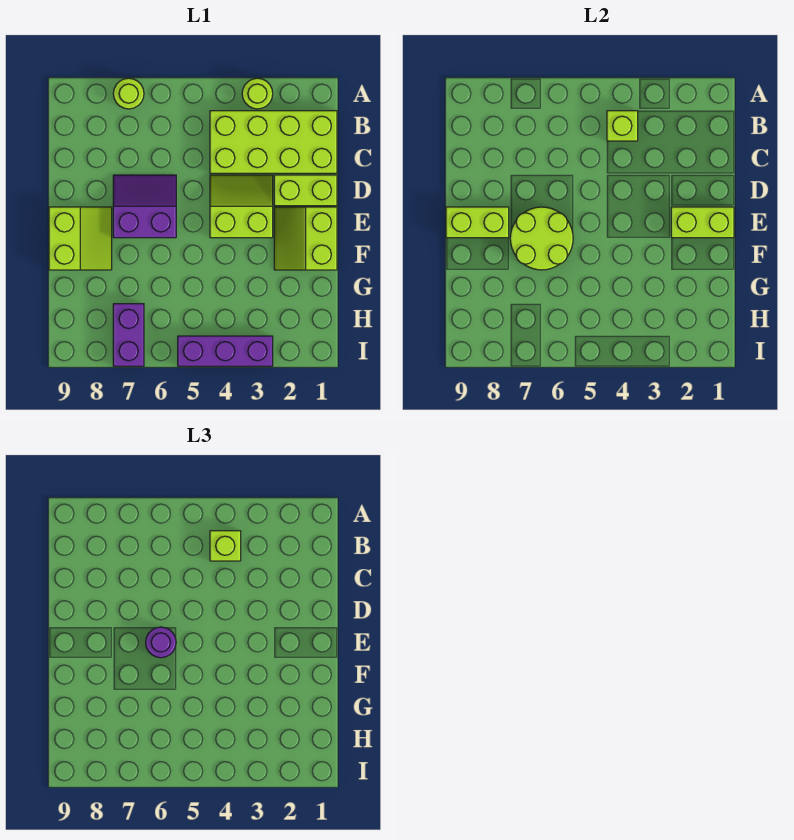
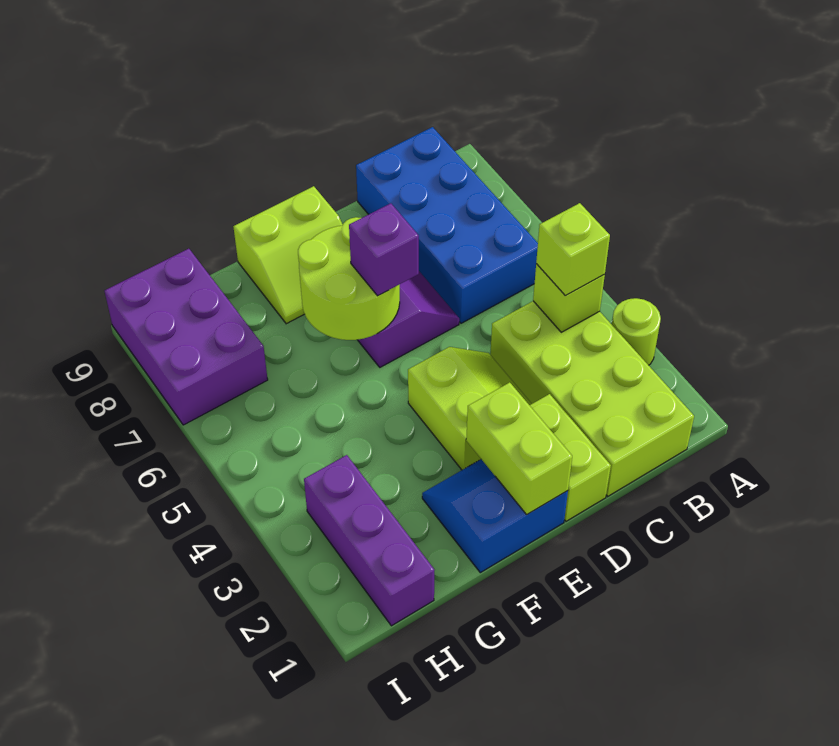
lime 1x1 round brick [113,78,144,109] -> none
none -> blue 2x4 brick [356,127,538,323]
lime 2x2 slope [274,207,337,270] -> blue 2x2 slope [422,459,568,573]
purple 1x1 round brick [146,627,176,658] -> purple 1x1 brick [349,203,419,296]
lime 1x2 brick [446,207,509,238] -> none
purple 1x2 brick [113,304,144,366] -> purple 2x3 brick [105,249,268,425]
purple 1x3 brick [178,336,273,366] -> purple 1x3 brick moved to [304,455,434,626]

